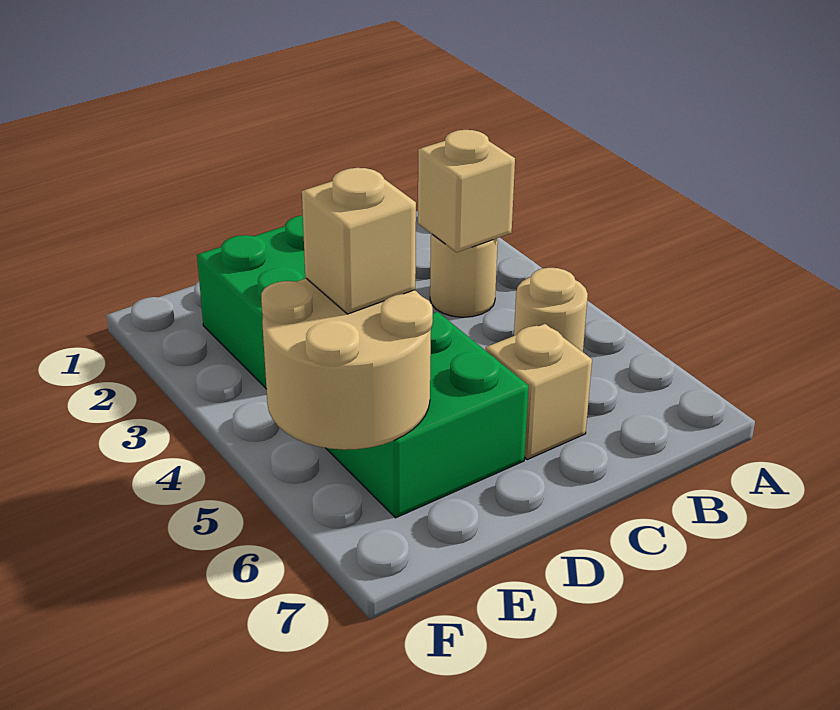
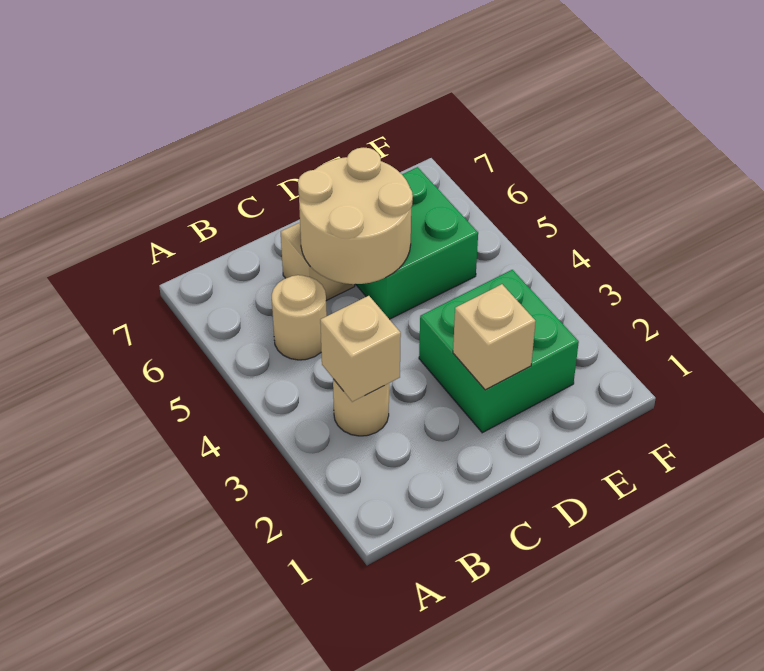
tan 2x2 round brick [261,278,433,450] -> tan 2x2 round brick moved to [298,148,413,284]
tan 1x1 brick [302,168,416,314] -> tan 1x1 brick moved to [453,284,536,390]

